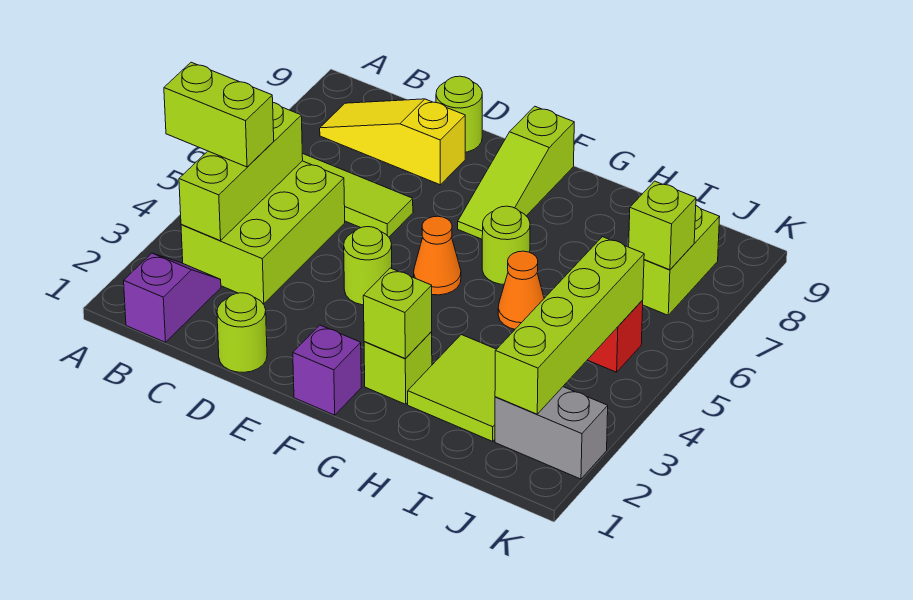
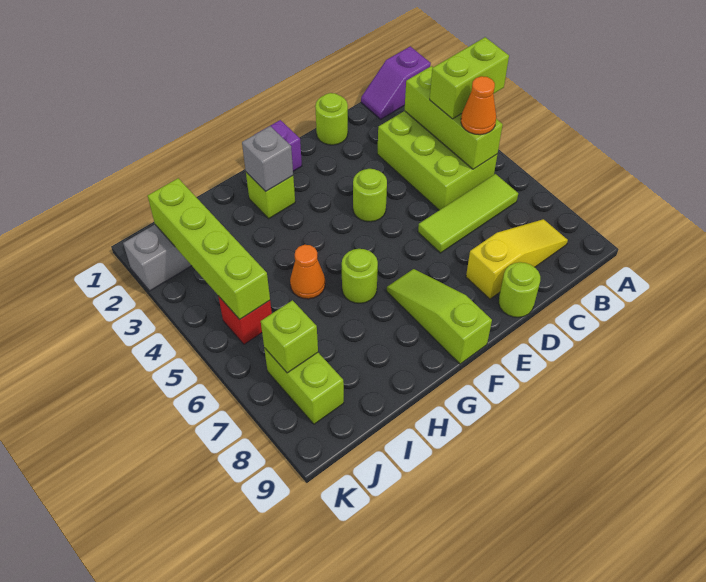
purple 1x2 slope [124,253,221,342] -> purple 1x2 slope turned to [361,46,431,119]
orange 1x1 cone [414,216,461,295] -> orange 1x1 cone moved to [461,76,496,135]
lime 1x1 brick [363,268,432,359] -> grey 1x1 brick [242,126,293,191]
lime 2x2 tile [408,335,496,441] -> none

